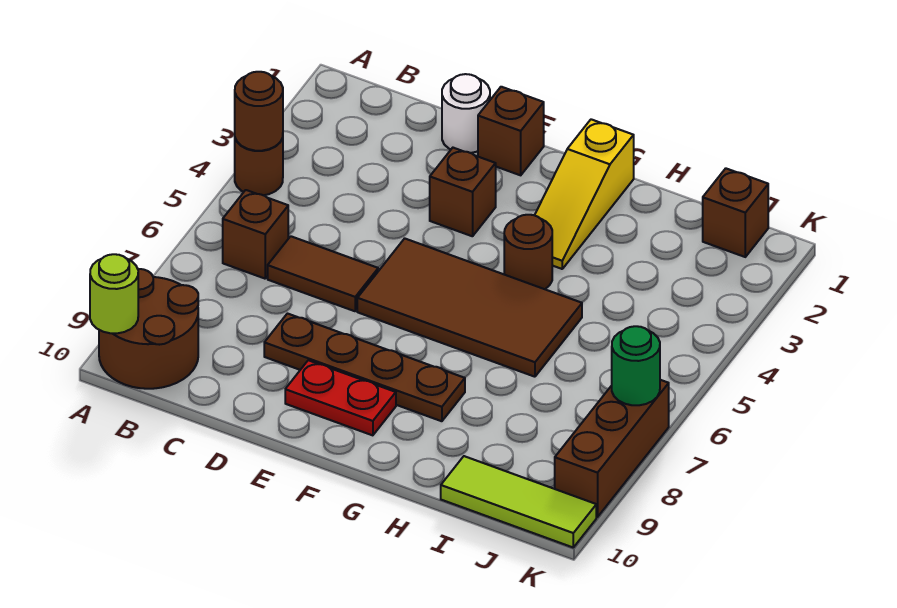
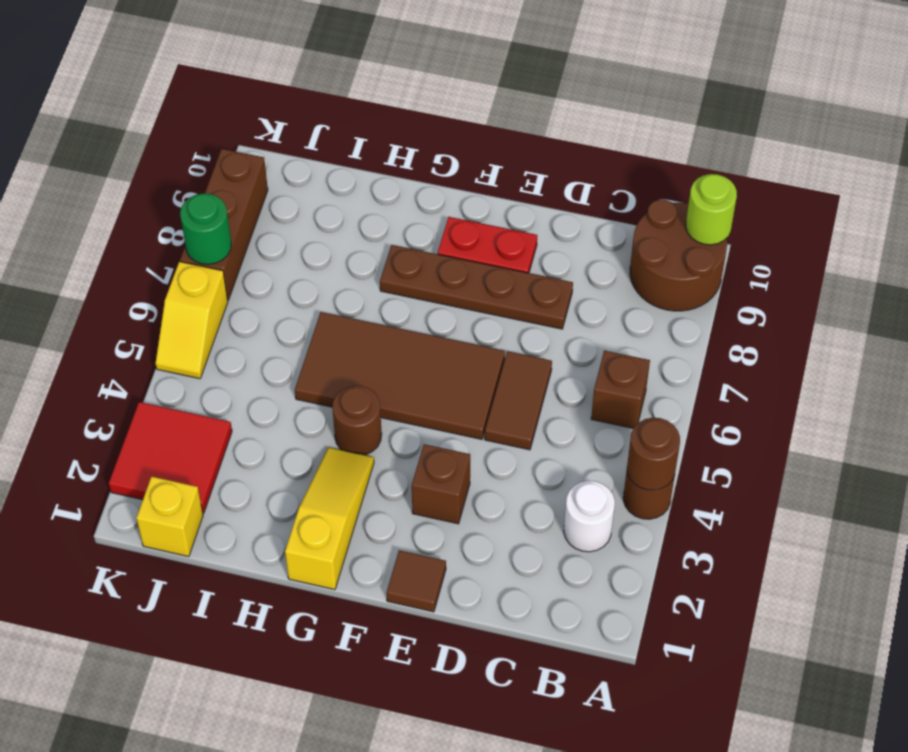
brown 1x2 tile [268,236,378,311] -> brown 1x2 tile turned to [485,351,552,450]
white 1x1 round brick [442,74,490,153] -> white 1x1 round brick moved to [564,481,615,552]
brown 1x1 brick [478,87,544,175] -> brown 1x1 tile [386,550,446,612]
lime 1x3 tile [441,456,596,547] -> none
brown 1x1 brick [703,168,768,257] -> yellow 1x1 brick [136,477,203,557]
none -> red 2x2 tile [109,402,232,513]
none -> yellow 1x2 slope [155,262,228,379]

